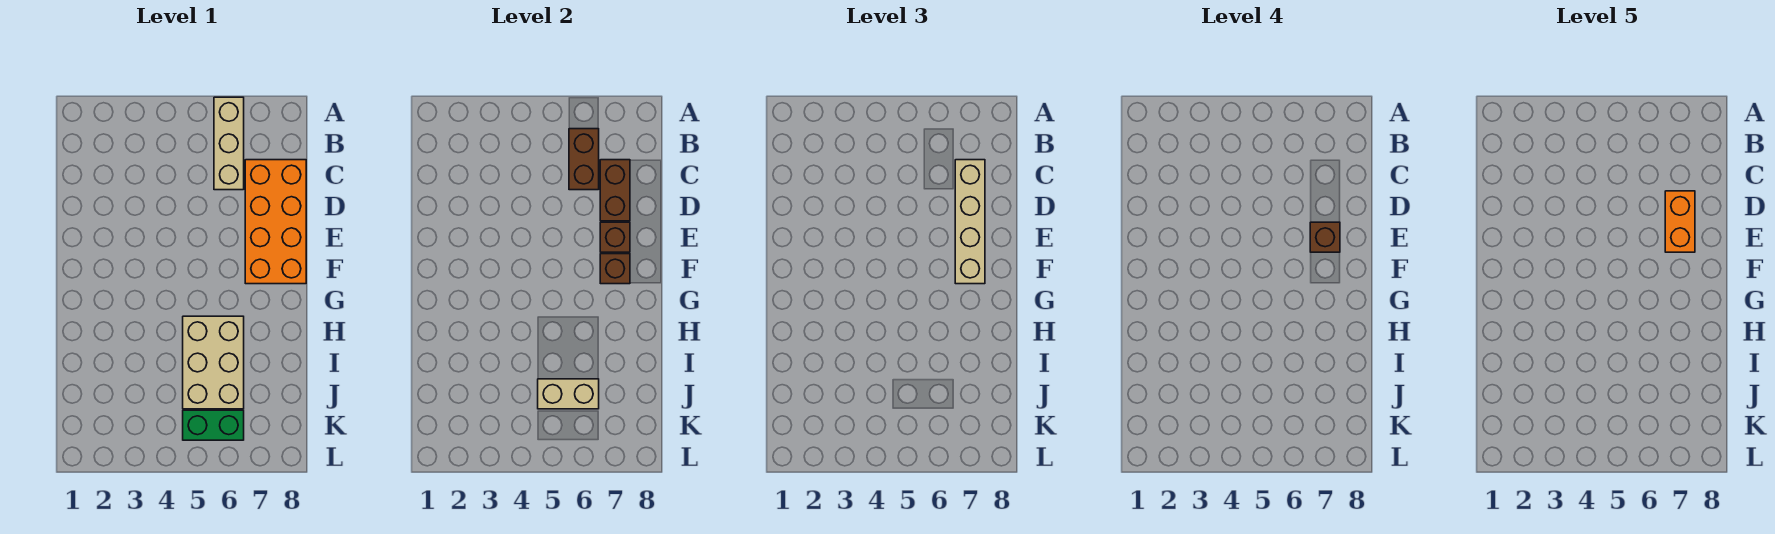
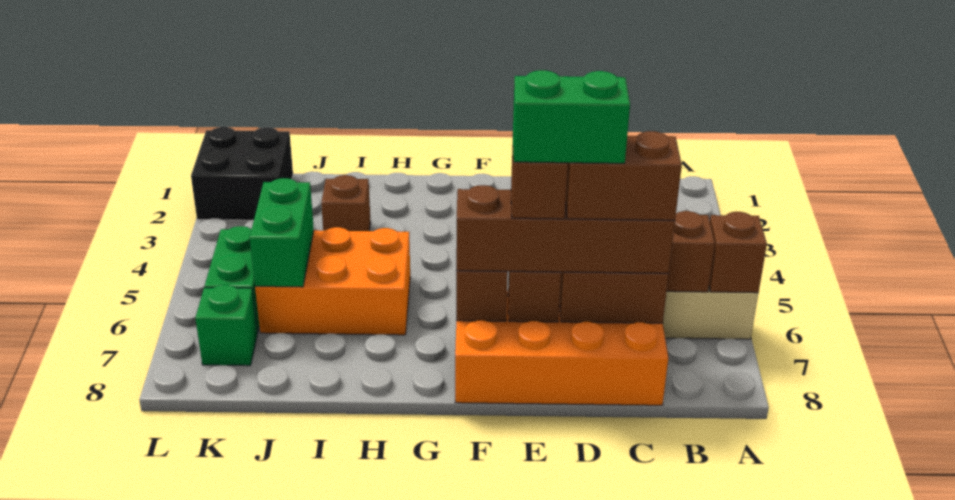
none -> brown 1x1 brick [709,212,767,293]
tan 1x4 brick [955,160,985,284] -> brown 1x4 brick [456,185,675,273]
none -> brown 1x2 brick [566,131,682,220]
orange 1x2 brick [1665,191,1695,252] -> green 1x2 brick [513,70,630,163]
tan 2x3 brick [183,316,244,409] -> orange 2x3 brick [255,227,410,335]
none -> brown 1x1 brick [321,175,371,231]
tan 1x2 brick [538,379,599,409] -> green 1x2 brick [250,178,314,287]
none -> black 2x2 brick [191,127,293,220]
none -> green 1x1 brick [195,285,258,366]

